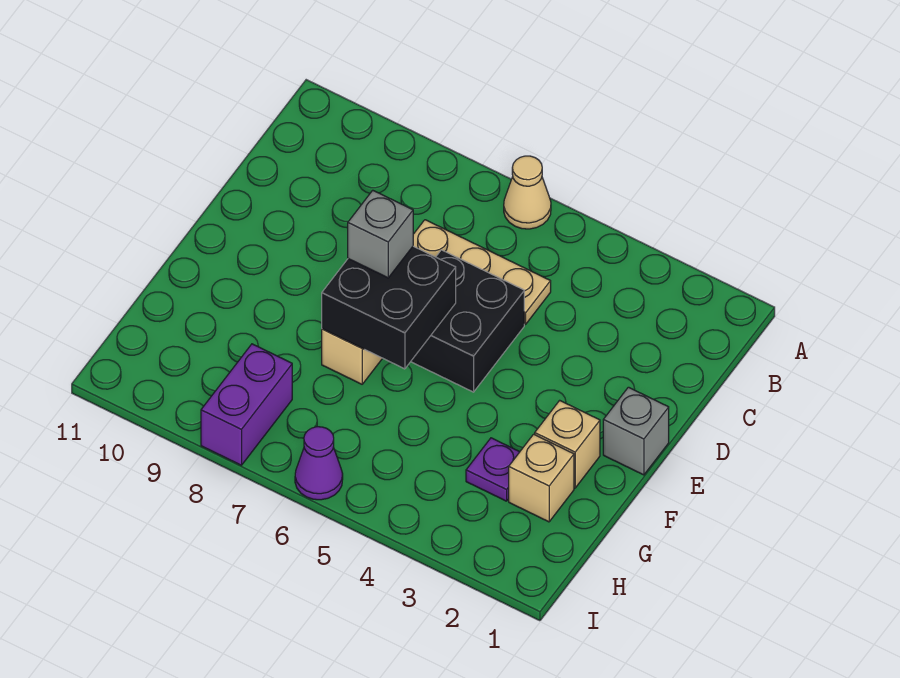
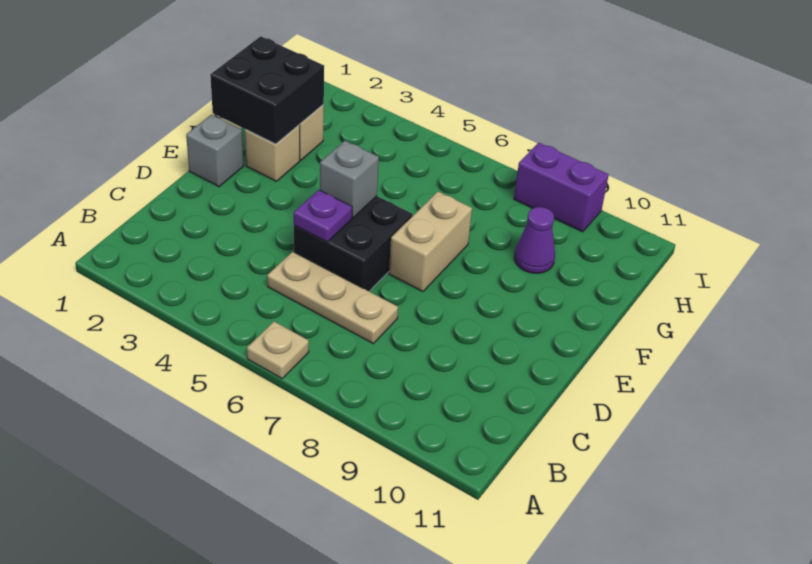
tan 1x1 cone [504,156,551,229] -> tan 1x1 plate [247,322,309,378]
black 2x2 brick [322,246,456,369] -> black 2x2 brick moved to [210,36,324,144]
grey 1x1 brick [348,190,413,278] -> grey 1x1 brick moved to [320,141,379,218]
purple 1x1 plate [466,438,519,501] -> purple 1x1 plate moved to [294,190,352,242]
purple 1x2 brick [201,344,292,465] -> purple 1x2 brick turned to [514,143,609,232]
purple 1x1 cone [295,427,343,500] -> purple 1x1 cone moved to [514,207,555,273]

